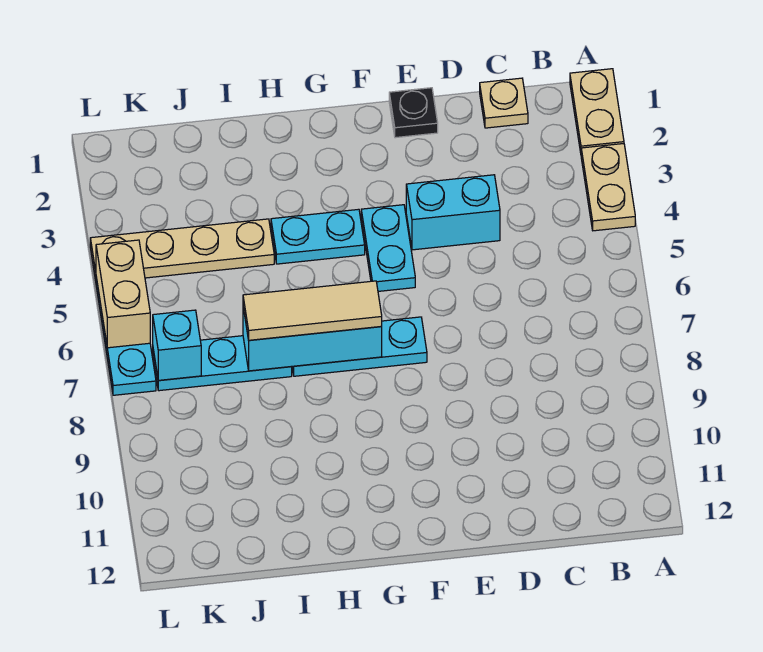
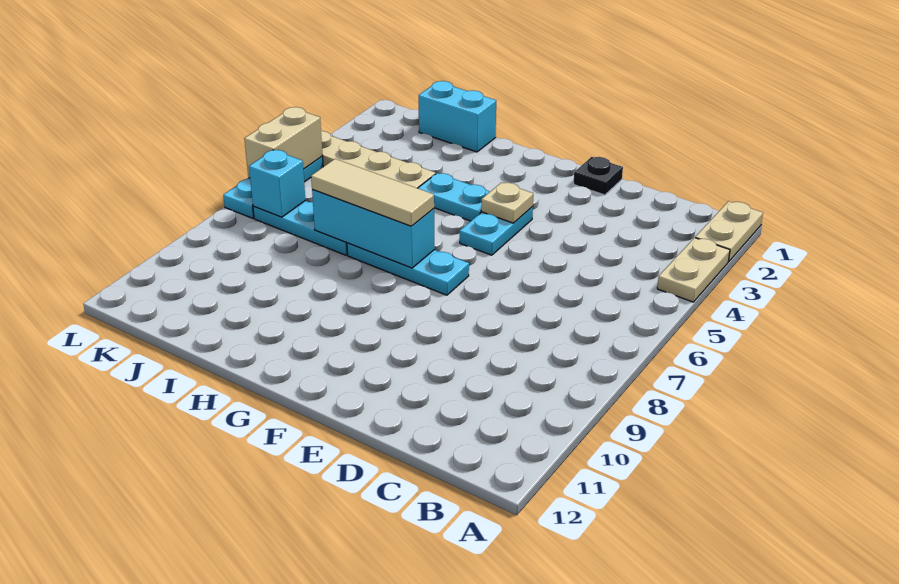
tan 1x1 plate [480,78,528,128] -> tan 1x1 plate moved to [481,182,533,223]
cyan 1x2 brick [406,175,500,250] -> cyan 1x2 brick moved to [419,81,496,152]

